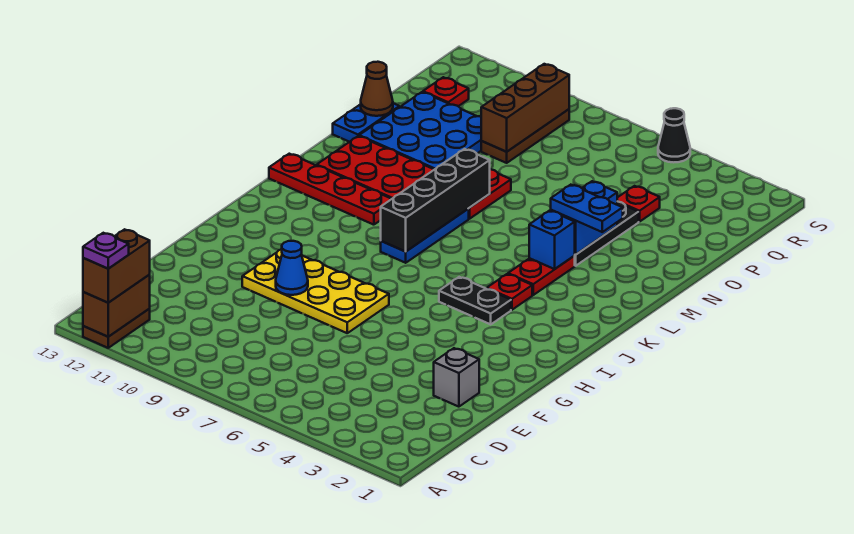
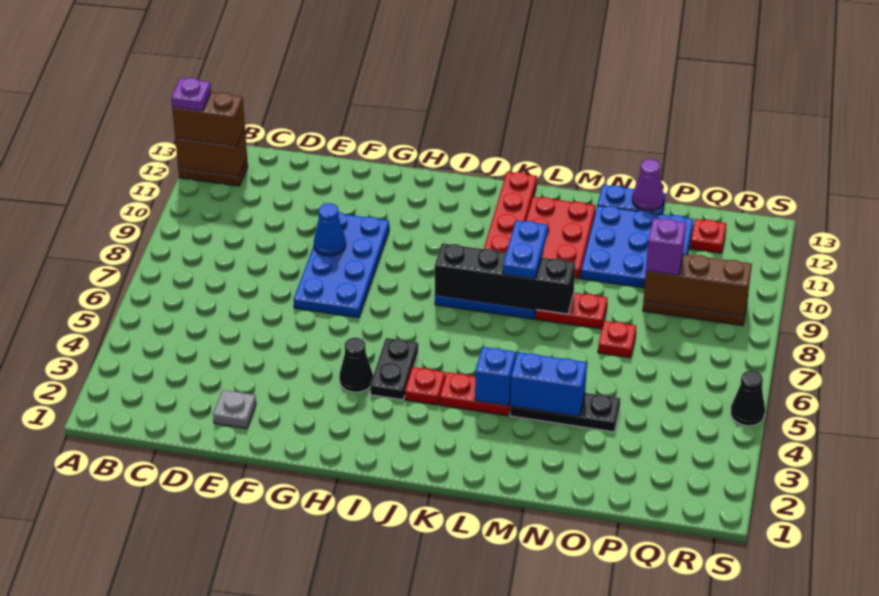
grey 1x1 brick [434,348,479,407] -> grey 1x1 plate [213,390,256,429]
yellow 2x4 plate [242,249,389,333] -> blue 2x4 plate [294,212,389,318]
none -> black 1x1 cone [339,338,373,392]
blue 1x2 plate [551,185,623,232] -> blue 1x2 plate moved to [503,220,548,279]
brown 1x1 cone [361,62,393,116] -> purple 1x1 cone [632,159,664,211]
red 1x1 plate [617,186,660,222] -> red 1x1 plate moved to [598,321,636,358]
none -> purple 1x1 brick [646,218,686,275]

